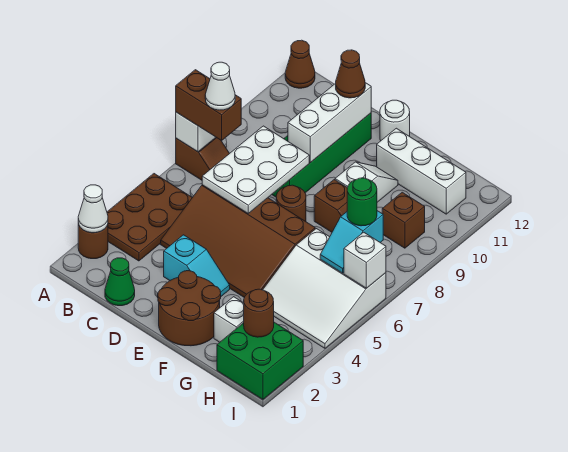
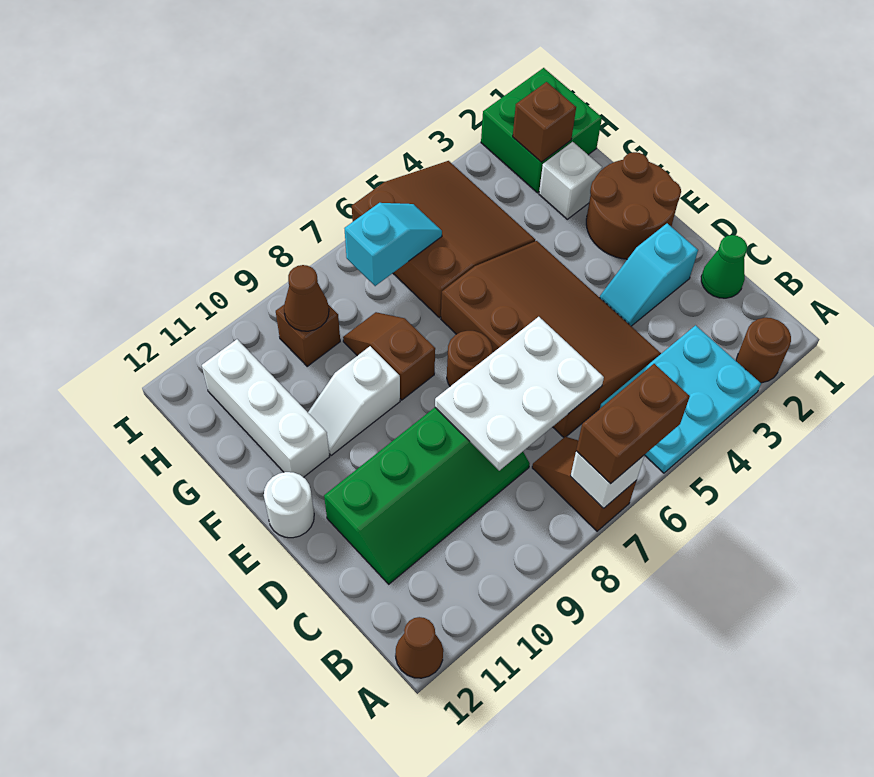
white 1x1 cone [78,185,108,233] -> none
brown 2x3 plate [107,174,192,261] -> cyan 2x3 plate [600,325,761,473]
brown 1x2 brick [176,70,241,141] -> brown 1x2 brick turned to [576,364,690,484]
white 1x1 cone [205,62,235,110] -> none
cyan 1x2 slope [164,235,230,296] -> cyan 1x2 slope turned to [600,223,698,326]
white 1x3 brick [288,83,371,163] -> none
brown 1x1 cone [336,50,365,98] -> brown 1x1 cone moved to [284,265,329,331]
white 3x3 slope [263,229,386,348] -> brown 3x3 slope [352,161,535,318]
brown 1x1 round brick [244,289,274,337] -> brown 1x1 brick [513,82,576,162]
green 1x1 round brick [347,178,377,226] -> none
white 1x1 brick [344,232,386,288] -> none

